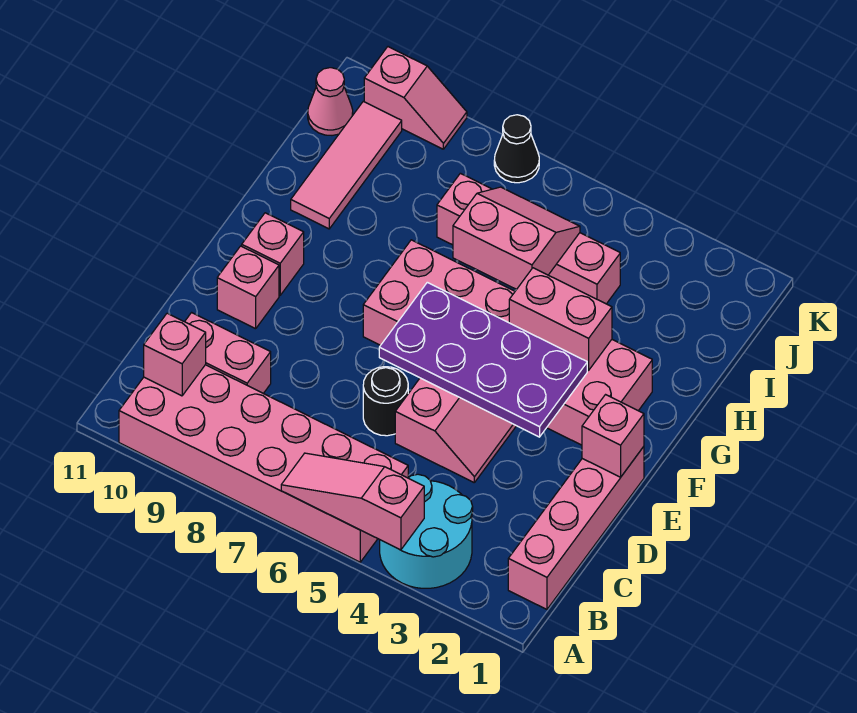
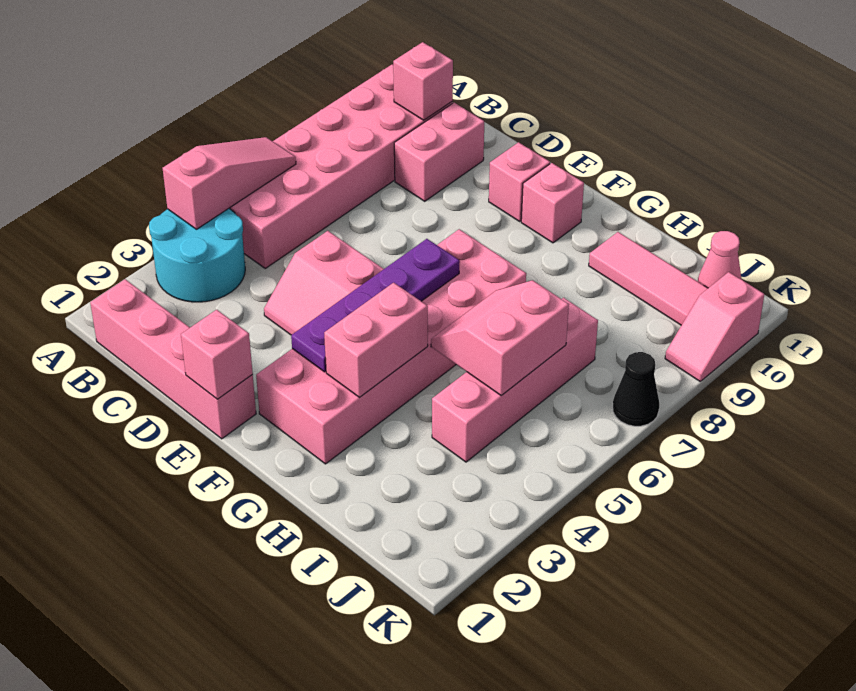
black 1x1 round brick [363,367,408,436] -> none
purple 2x4 plate [379,282,587,437] -> purple 1x4 plate [291,239,460,372]
pink 2x2 slope [453,187,580,289] -> pink 2x2 slope turned to [431,280,569,396]

